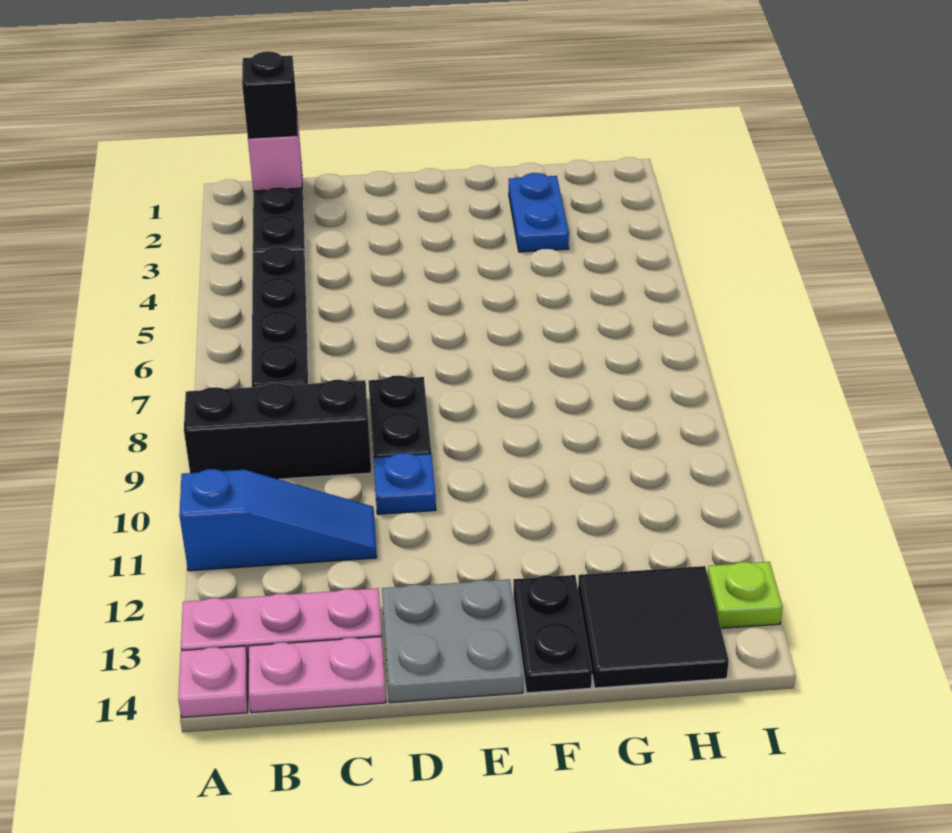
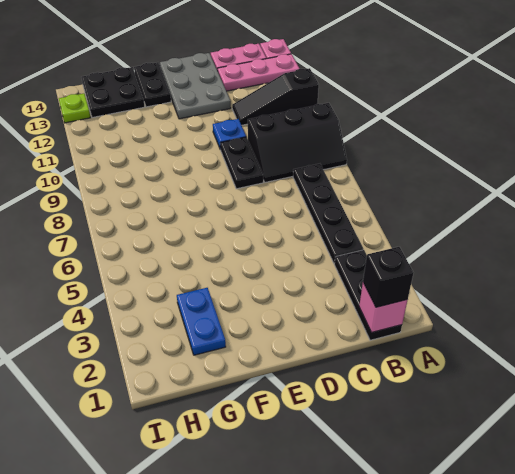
blue 1x3 slope [179,469,377,571] -> black 1x3 slope [232,68,319,125]
grey 2x2 plate [382,579,523,703] -> grey 2x3 plate [160,53,231,119]
black 2x2 tile [578,566,729,688] -> black 2x2 plate [82,67,145,118]

